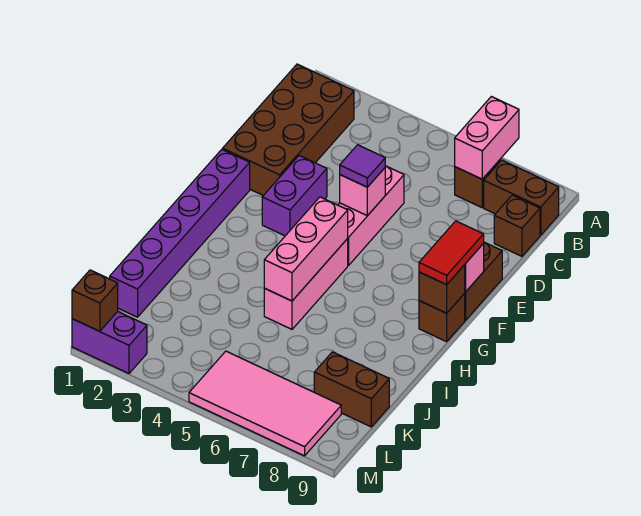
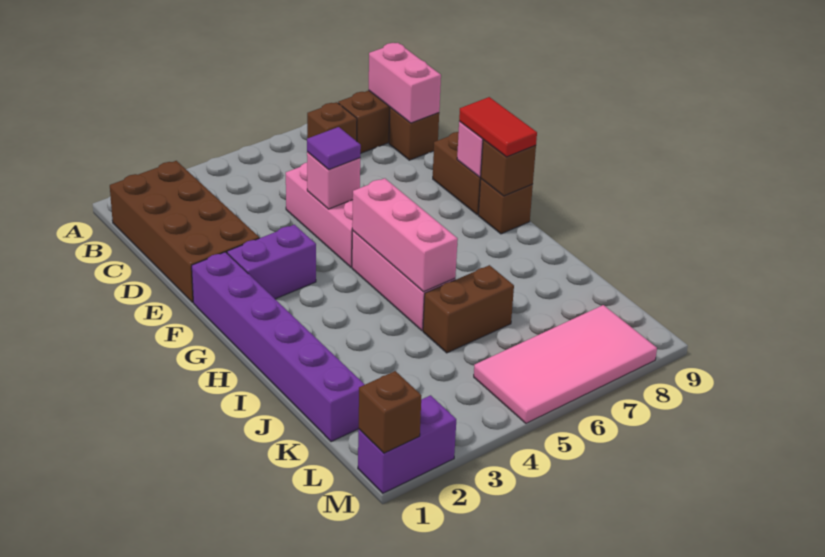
pink 1x2 brick [455,96,519,179] -> pink 1x2 brick moved to [369,43,441,123]
purple 1x2 brick [262,156,327,236] -> purple 1x2 brick turned to [227,225,316,299]
brown 1x2 brick [314,352,389,427] -> brown 1x2 brick moved to [423,265,514,353]

